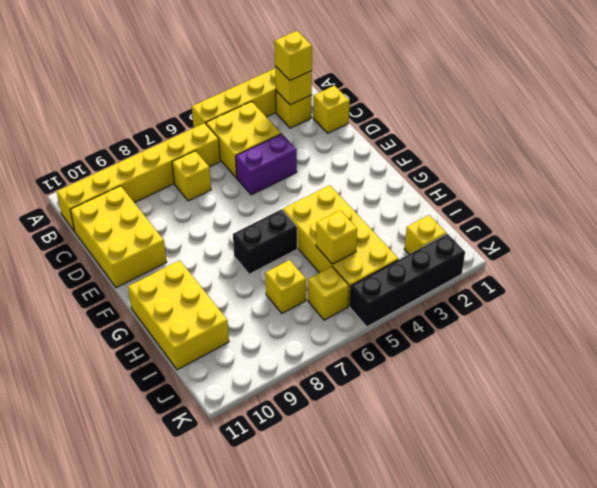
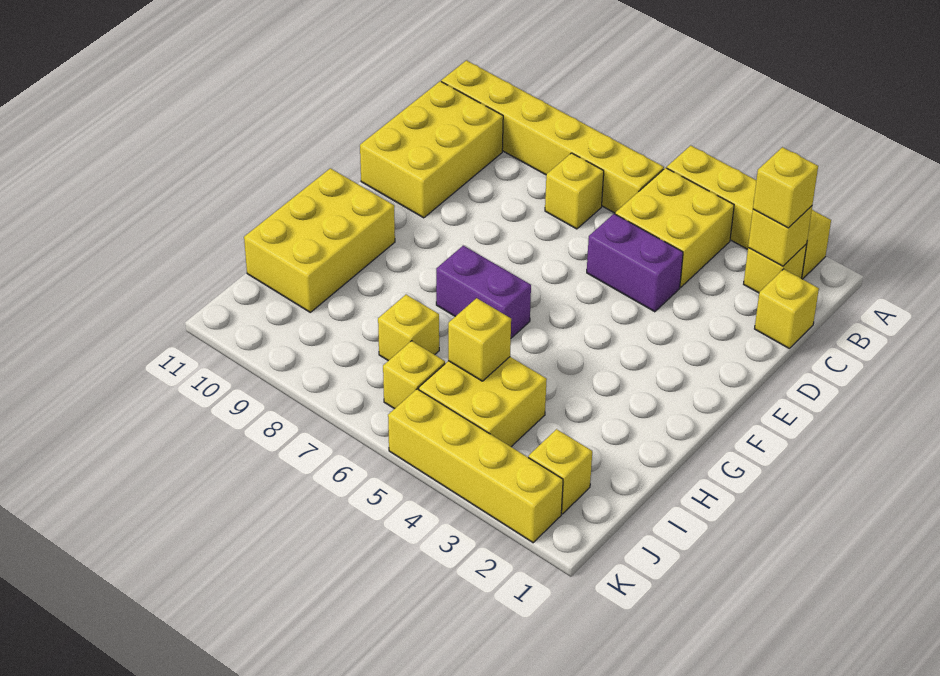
yellow 2x4 brick [283,185,398,307] -> yellow 2x2 brick [419,357,547,447]
black 1x2 brick [233,209,297,274] -> purple 1x2 brick [436,246,531,338]
black 1x4 brick [350,234,465,327] -> yellow 1x4 brick [388,389,563,543]

